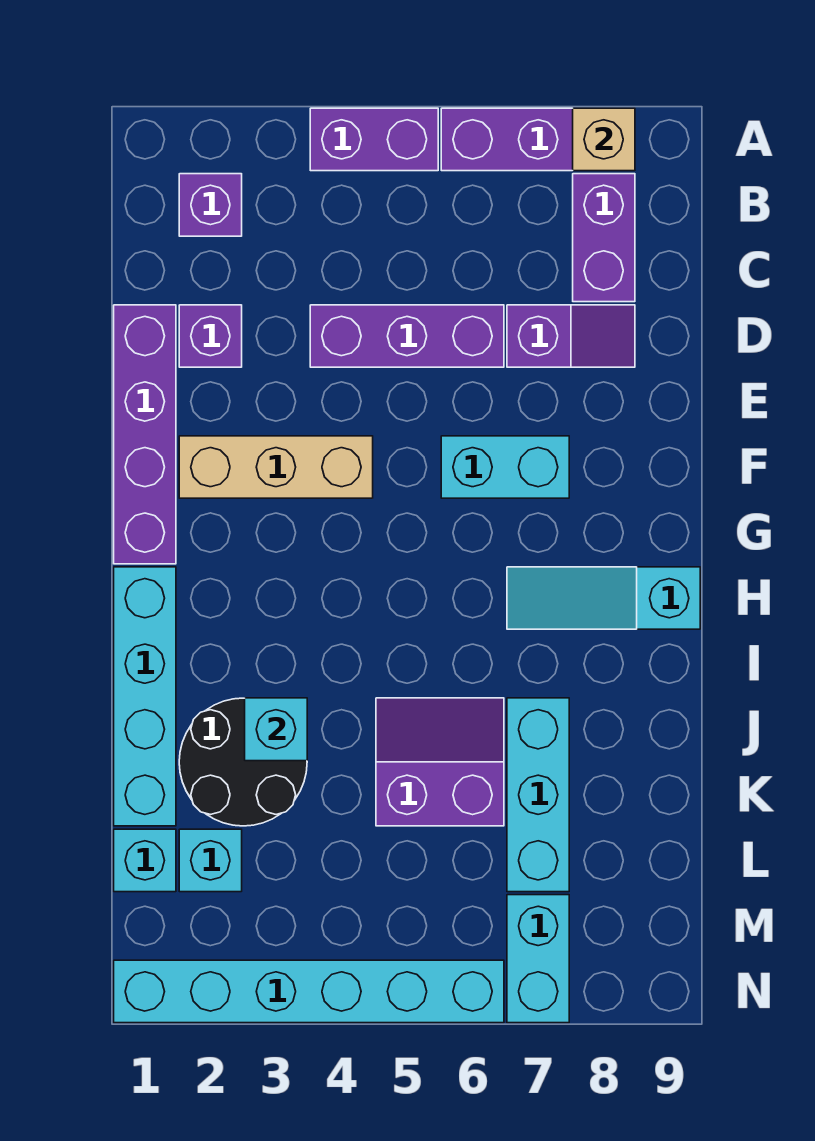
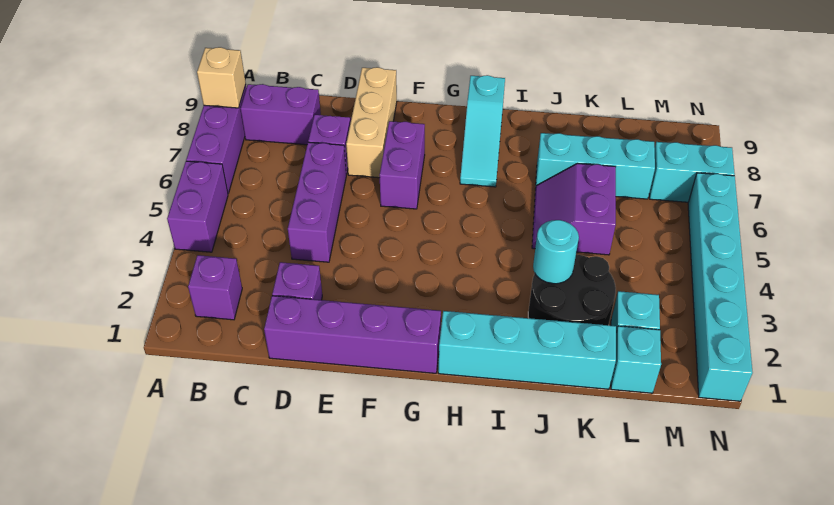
tan 1x3 brick [179,436,373,498] -> tan 1x3 brick moved to [346,67,397,178]
cyan 1x2 brick [441,436,569,498] -> purple 1x2 brick [380,121,425,209]
cyan 1x1 brick [245,698,307,761] -> cyan 1x1 round brick [533,220,579,284]

